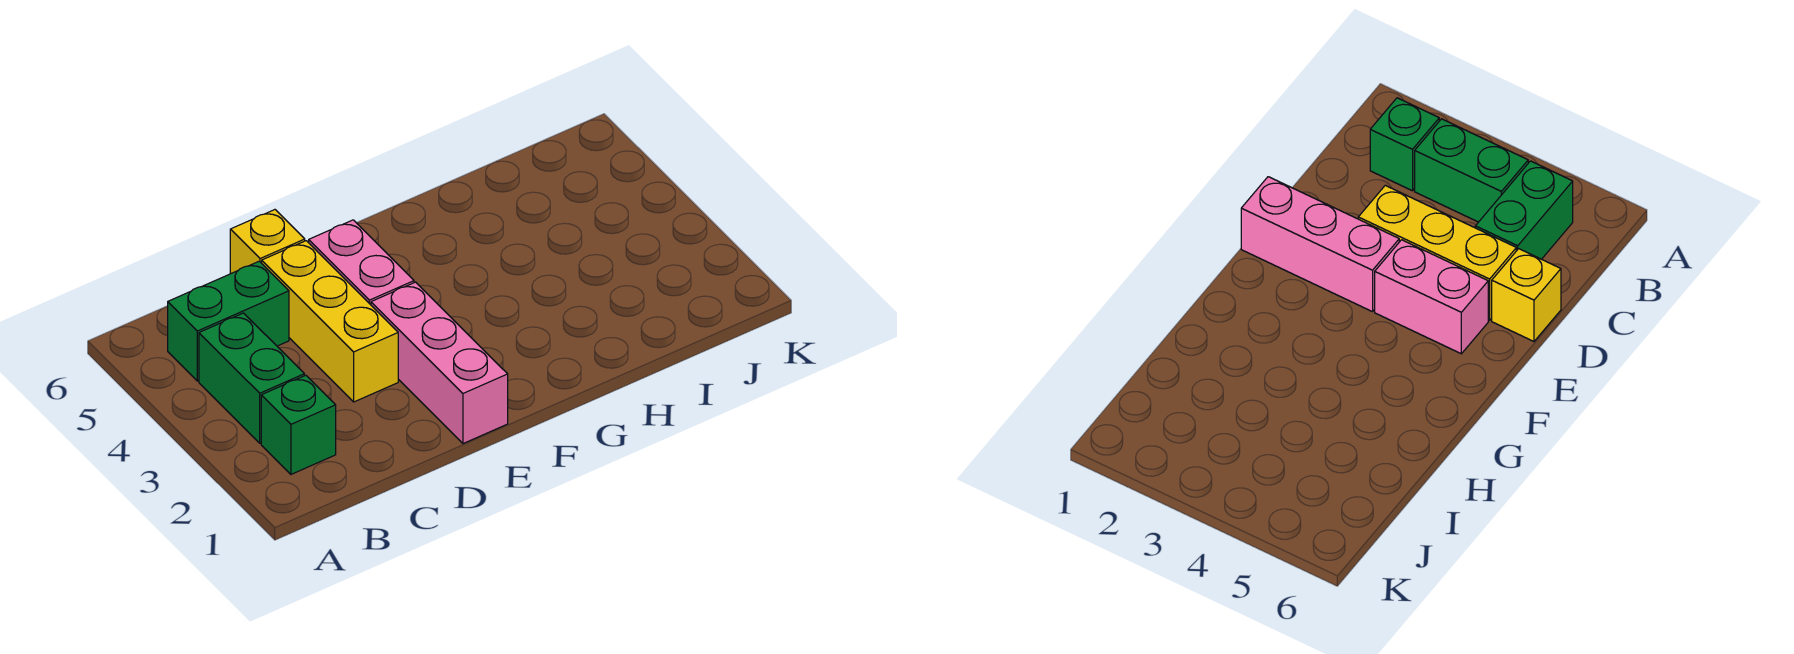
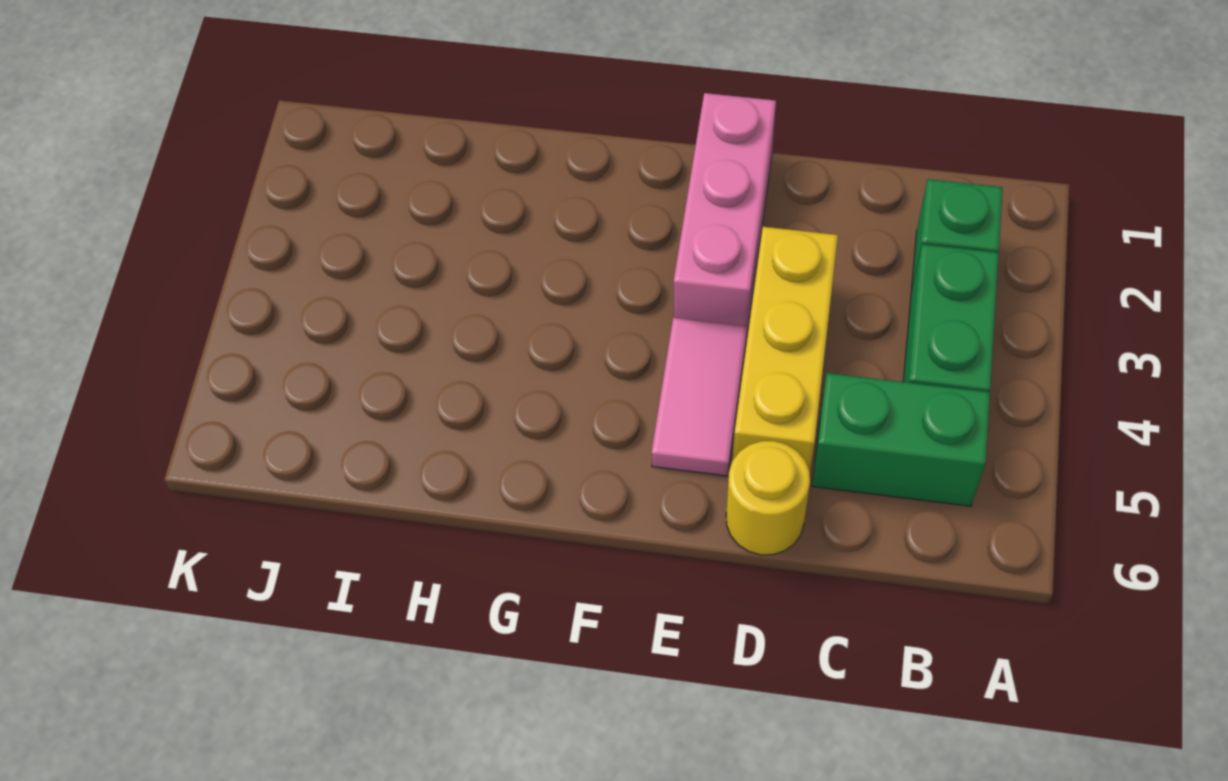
yellow 1x1 brick [230,210,305,274] -> yellow 1x1 round brick [726,441,810,555]
pink 1x2 brick [309,220,414,305] -> pink 1x2 tile [651,318,747,476]

